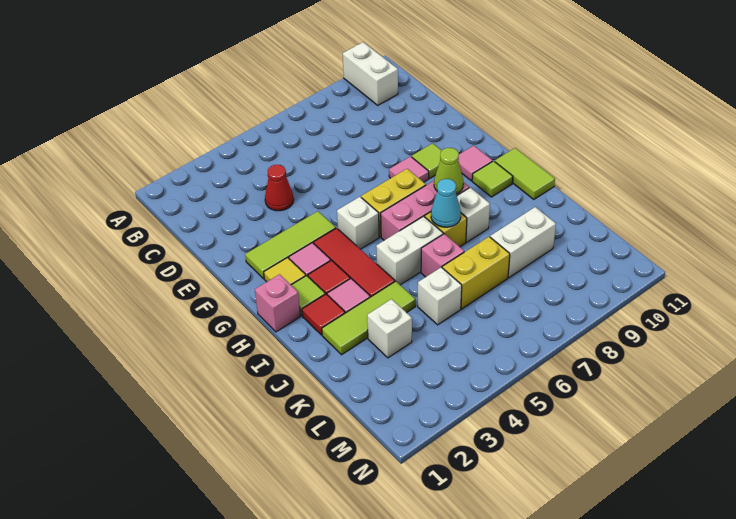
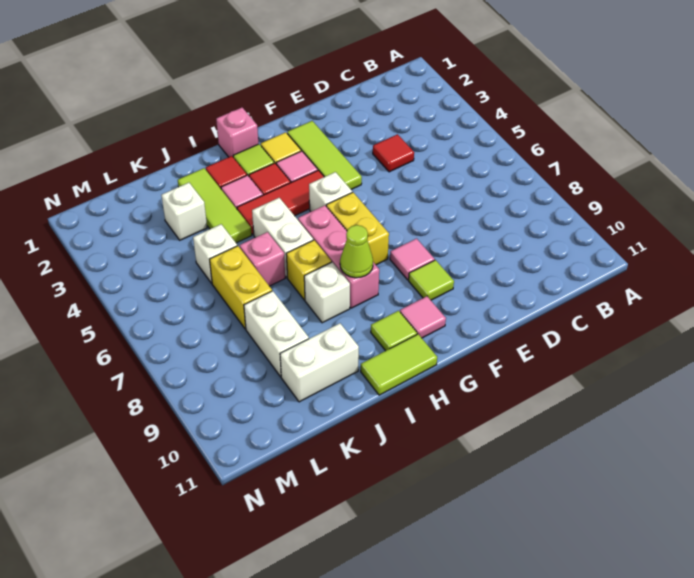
white 1x2 brick [343,42,398,105] -> white 1x2 brick moved to [280,323,359,402]
red 1x1 cone [265,165,294,211] -> red 1x1 tile [373,134,414,172]
cyan 1x1 cone [431,179,461,227] -> none

